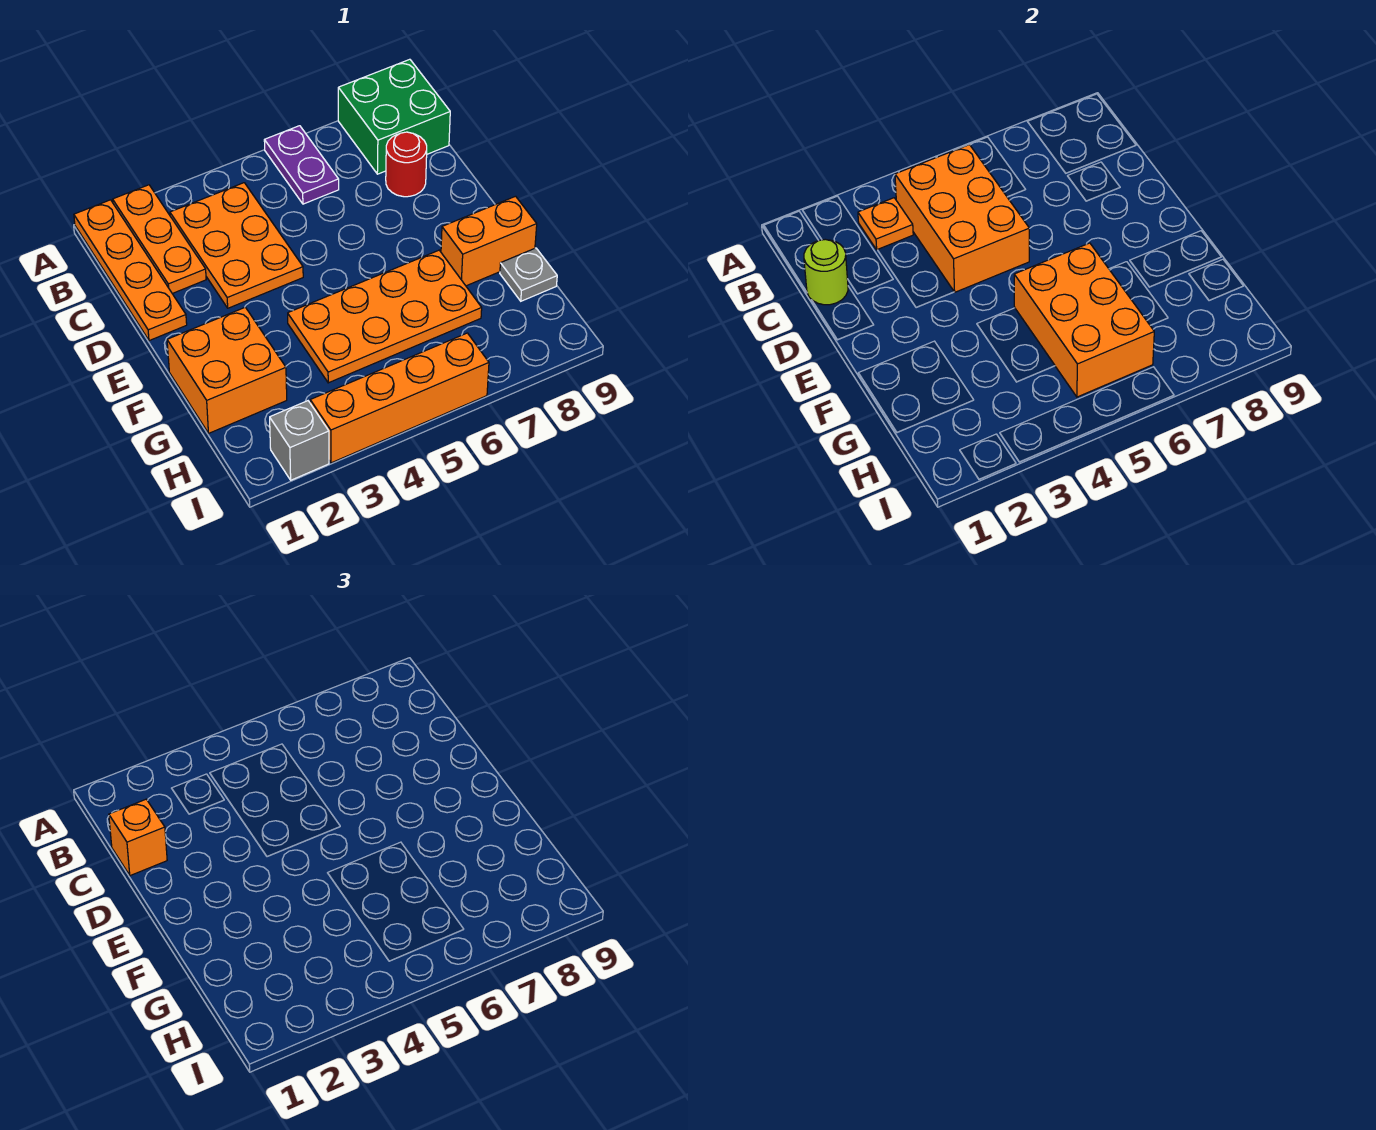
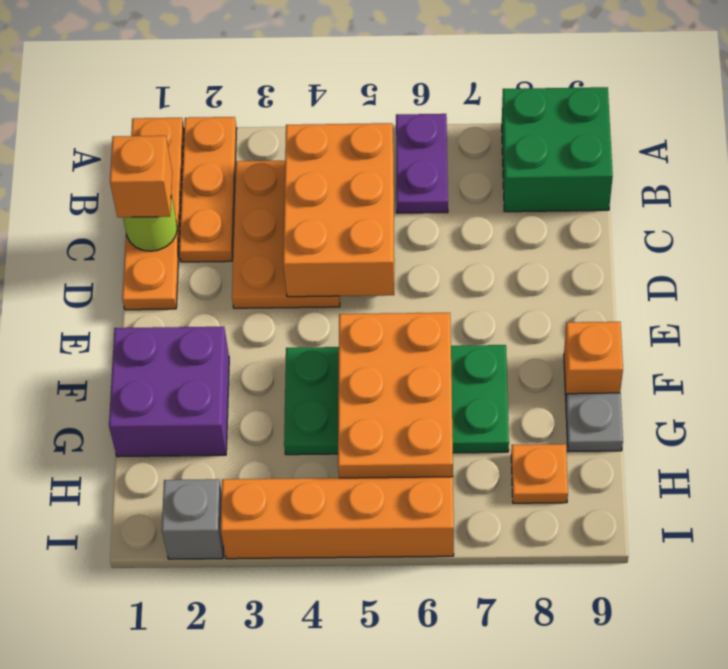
orange 1x1 plate [858,198,913,250] -> orange 1x1 plate moved to [511,444,568,503]
red 1x1 round brick [386,132,427,197] -> none
orange 2x2 brick [167,307,287,433] -> purple 2x2 brick [109,326,229,457]
orange 2x4 plate [288,250,482,383] -> green 2x4 plate [284,345,509,455]
orange 1x2 brick [441,196,537,286] -> orange 1x1 brick [564,322,623,396]

